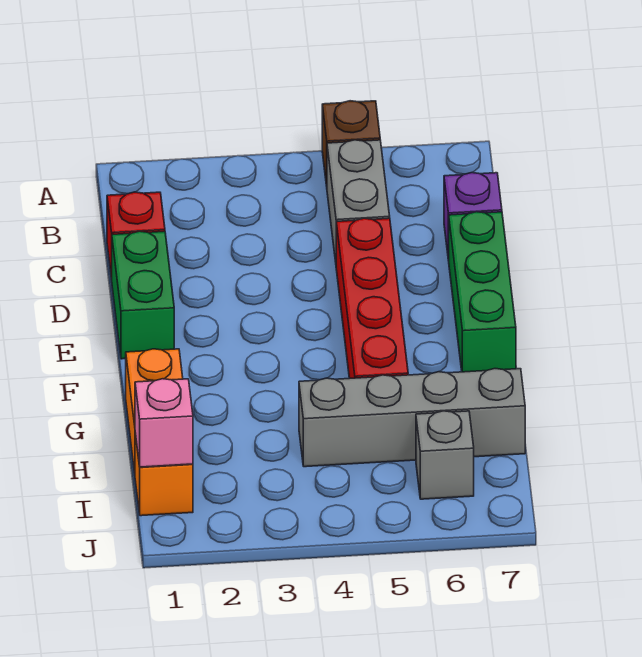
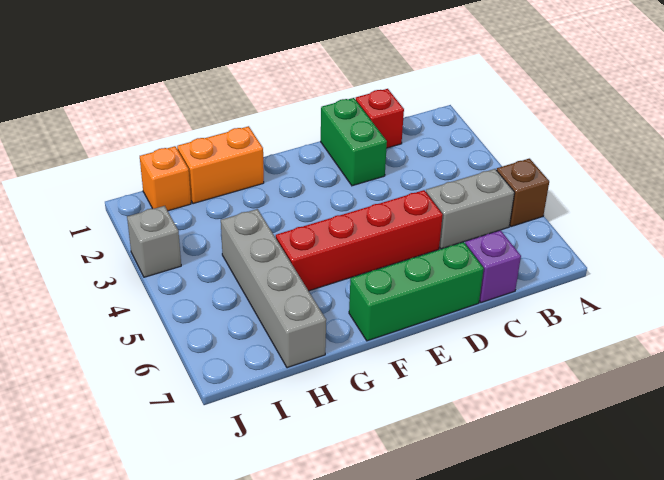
green 1x2 brick [112,231,174,359] -> green 1x2 brick turned to [321,98,387,186]
pink 1x1 brick [135,379,193,467] -> none
grey 1x1 brick [416,411,474,499] -> grey 1x1 brick moved to [127,206,181,277]

